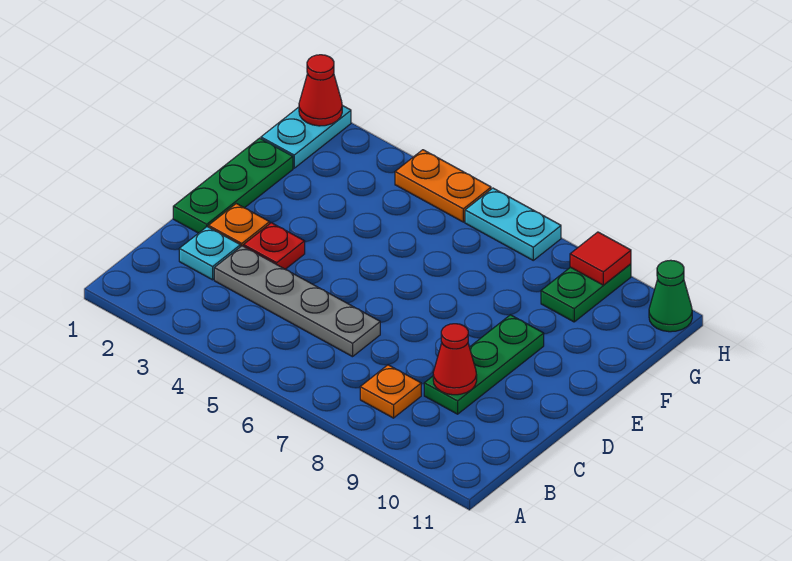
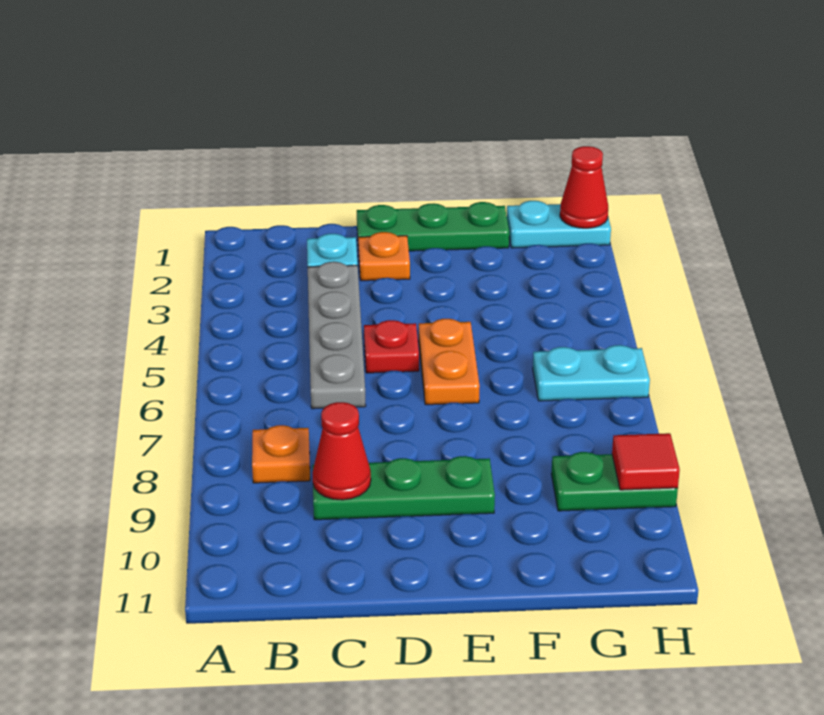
red 1x1 plate [243,223,305,269] -> red 1x1 plate moved to [364,320,419,373]
orange 1x2 plate [395,150,491,222] -> orange 1x2 plate moved to [419,319,480,405]
cyan 1x2 plate [465,188,561,260] -> cyan 1x2 plate turned to [533,345,650,401]
green 1x1 cone [649,260,692,332] -> none

